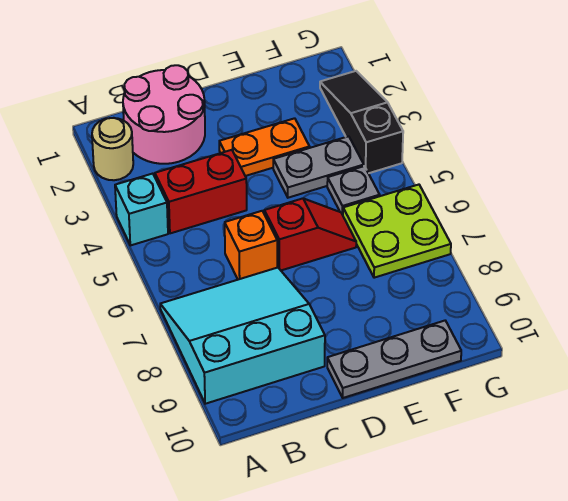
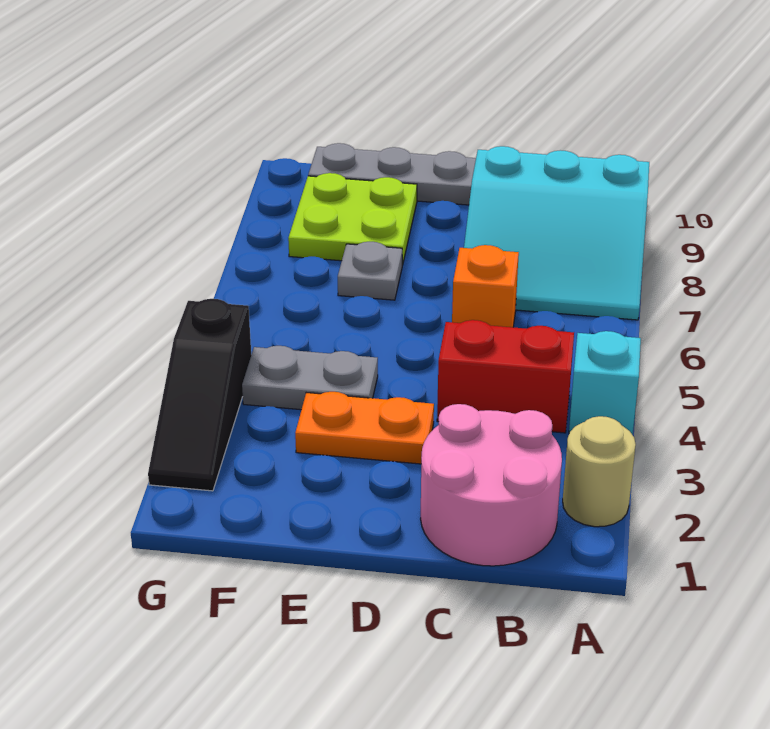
red 1x2 slope [264,198,356,270] -> none
grey 1x1 plate [327,166,380,215] -> grey 1x1 plate moved to [338,242,402,300]
lime 2x2 plate [343,185,451,278] -> lime 2x2 plate moved to [288,173,417,265]

